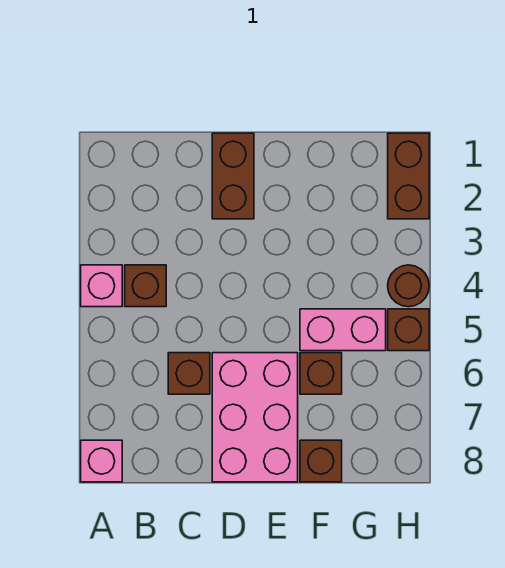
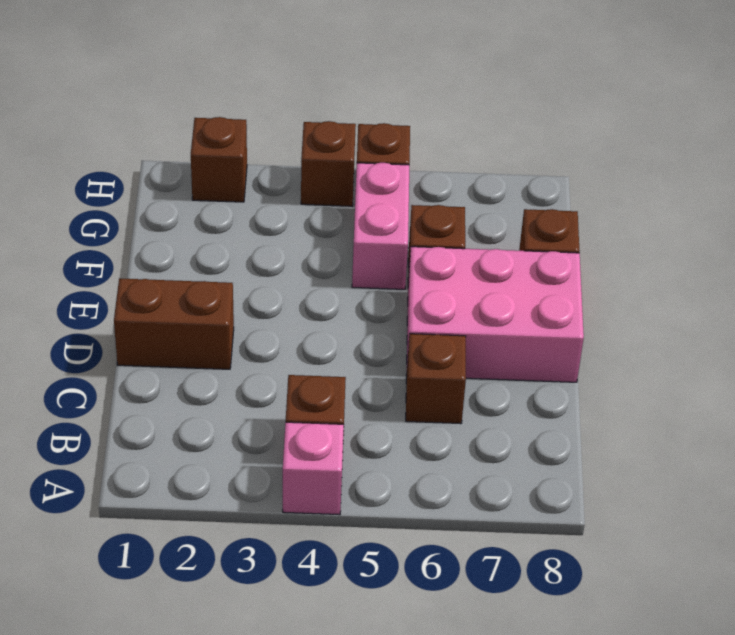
pink 1x1 brick [81,440,122,482] -> none
brown 1x2 brick [388,133,429,219] -> brown 1x1 brick [191,117,247,202]
brown 1x1 round brick [388,265,429,307] -> brown 1x1 brick [301,121,356,206]

